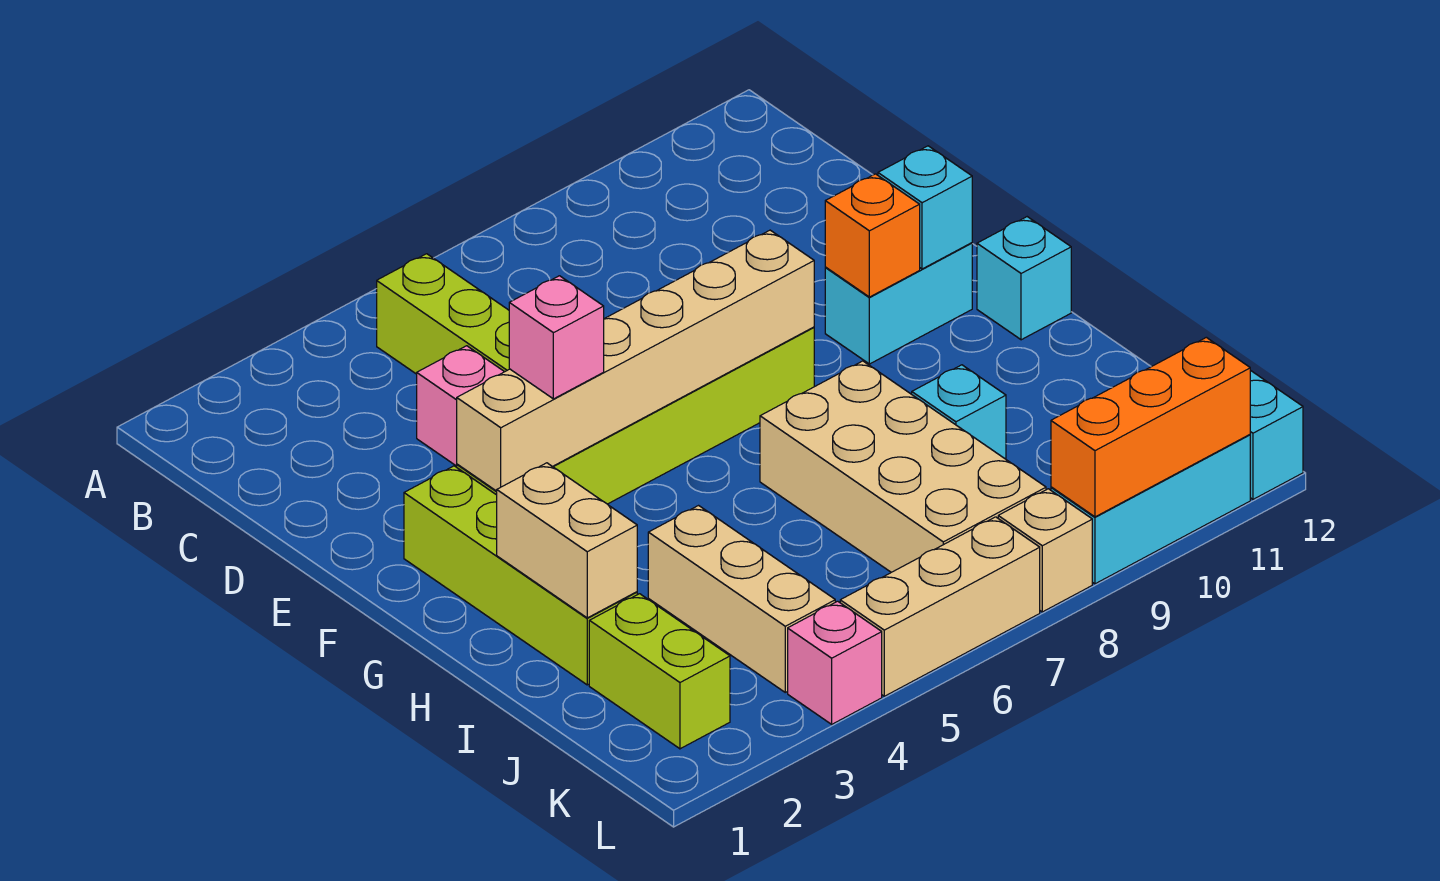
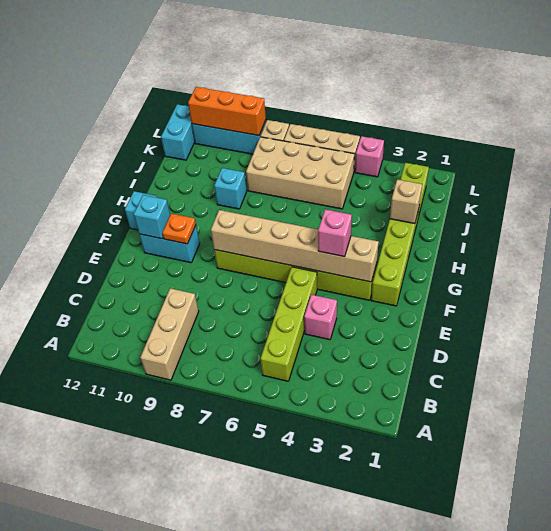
orange 1x1 brick [825,174,920,297] -> orange 1x1 plate [162,214,196,244]
tan 1x2 brick [497,463,637,618] -> tan 1x1 brick [390,179,422,224]
tan 2x4 brick [760,361,1046,572] -> tan 2x4 brick turned to [246,137,354,209]
tan 1x3 brick [648,506,835,692] -> tan 1x3 brick moved to [140,288,199,380]

